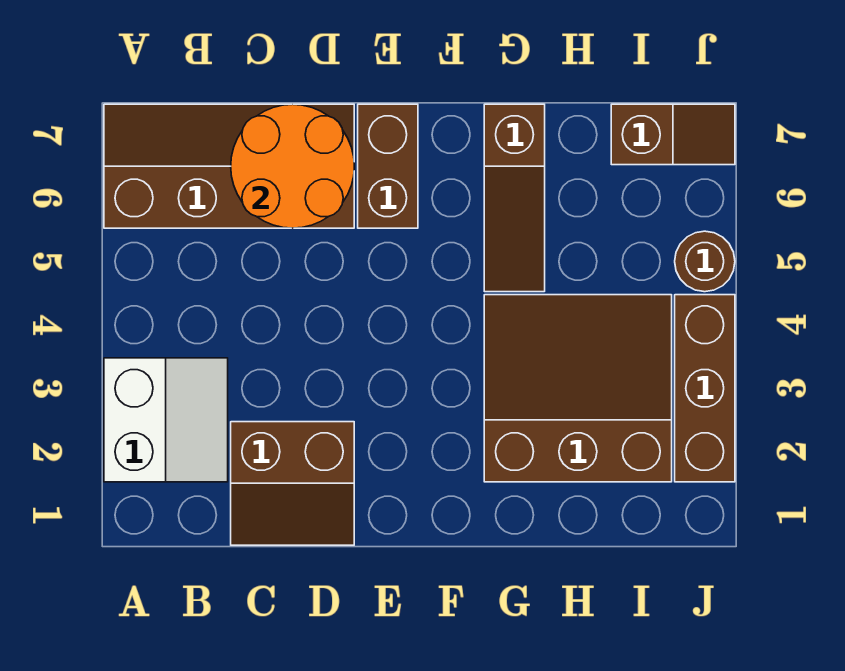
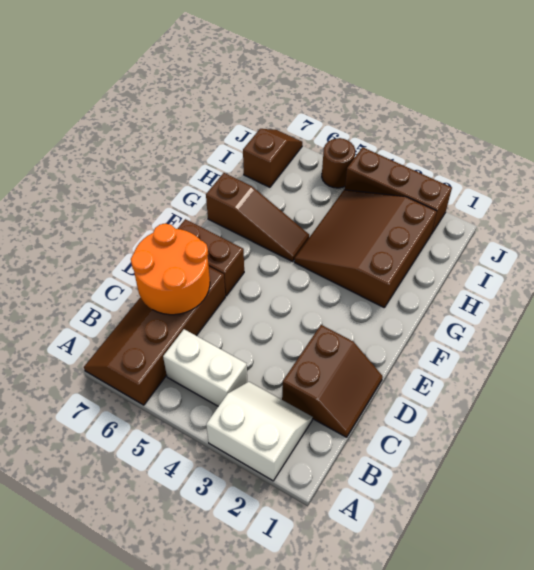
none -> white 1x2 brick [163,329,247,406]

